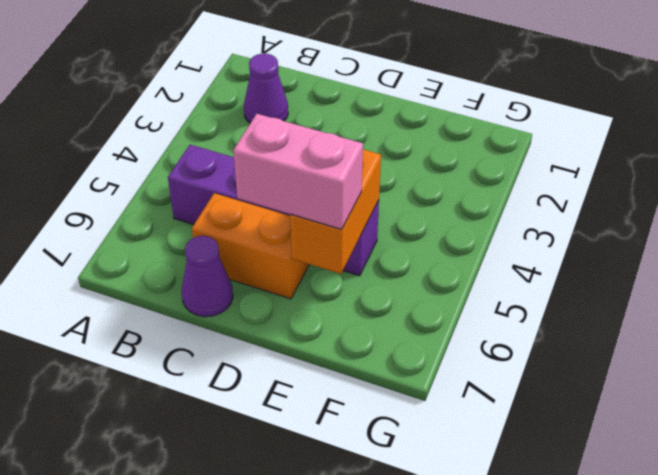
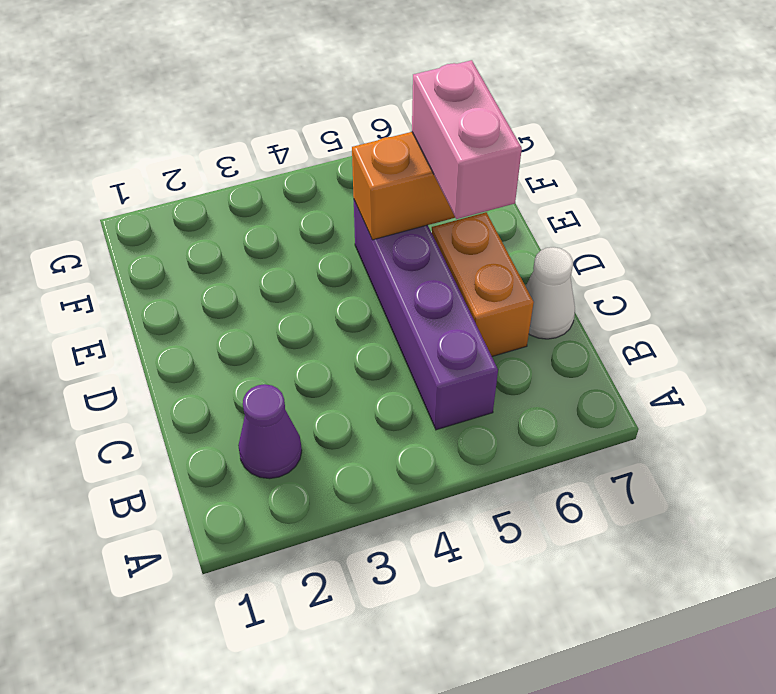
purple 1x1 cone [182,236,233,317] -> white 1x1 cone [526,247,575,339]

